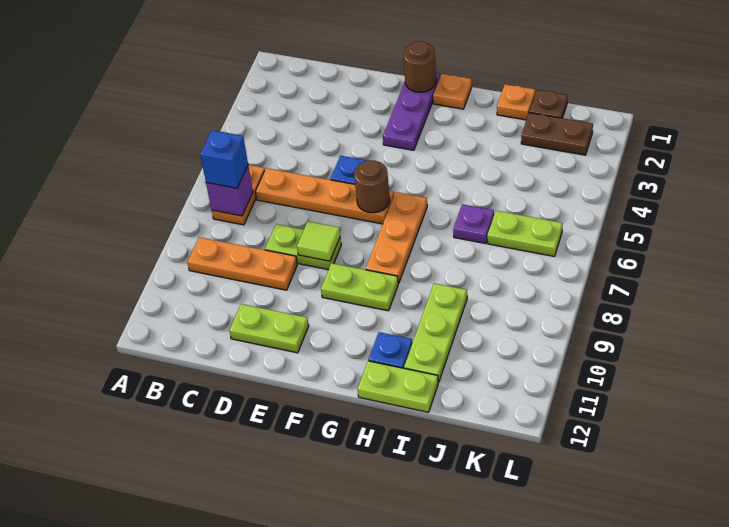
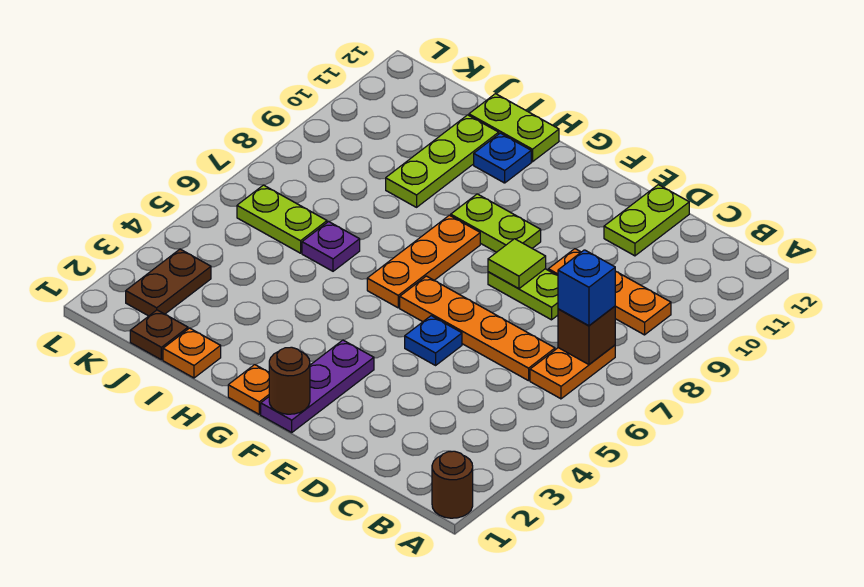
purple 1x1 brick [206,165,253,216] -> brown 1x1 brick [558,306,615,364]
lime 1x2 plate [229,304,309,353] -> lime 1x2 plate turned to [604,185,689,256]
brown 1x1 round brick [354,160,390,213] -> brown 1x1 round brick moved to [432,451,473,518]
brown 1x2 plate [521,113,593,155] -> brown 1x2 plate turned to [126,249,211,316]

